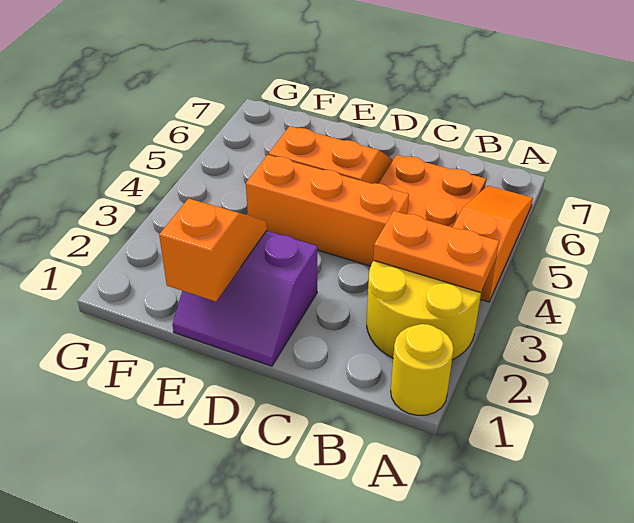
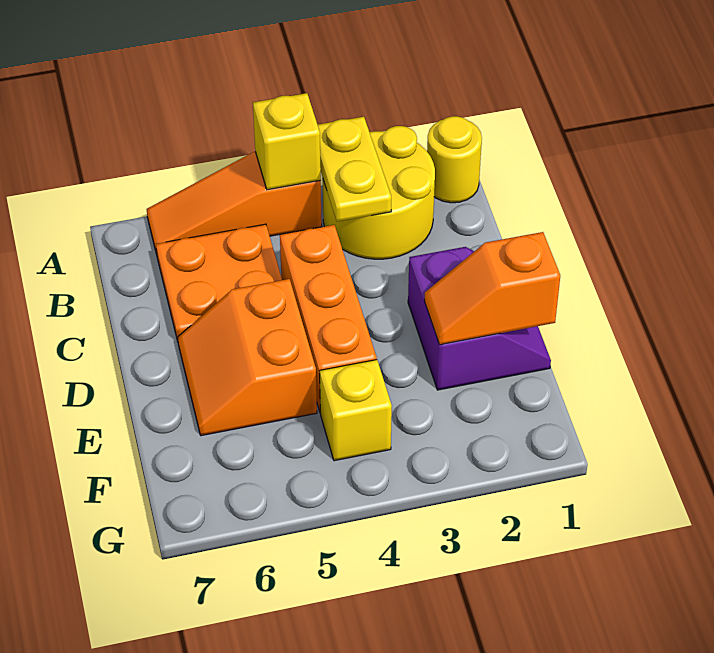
orange 1x2 plate [373,211,499,292] -> yellow 1x2 plate [318,117,391,222]
none -> yellow 1x1 brick [253,93,321,190]
none -> yellow 1x1 brick [320,360,392,461]

